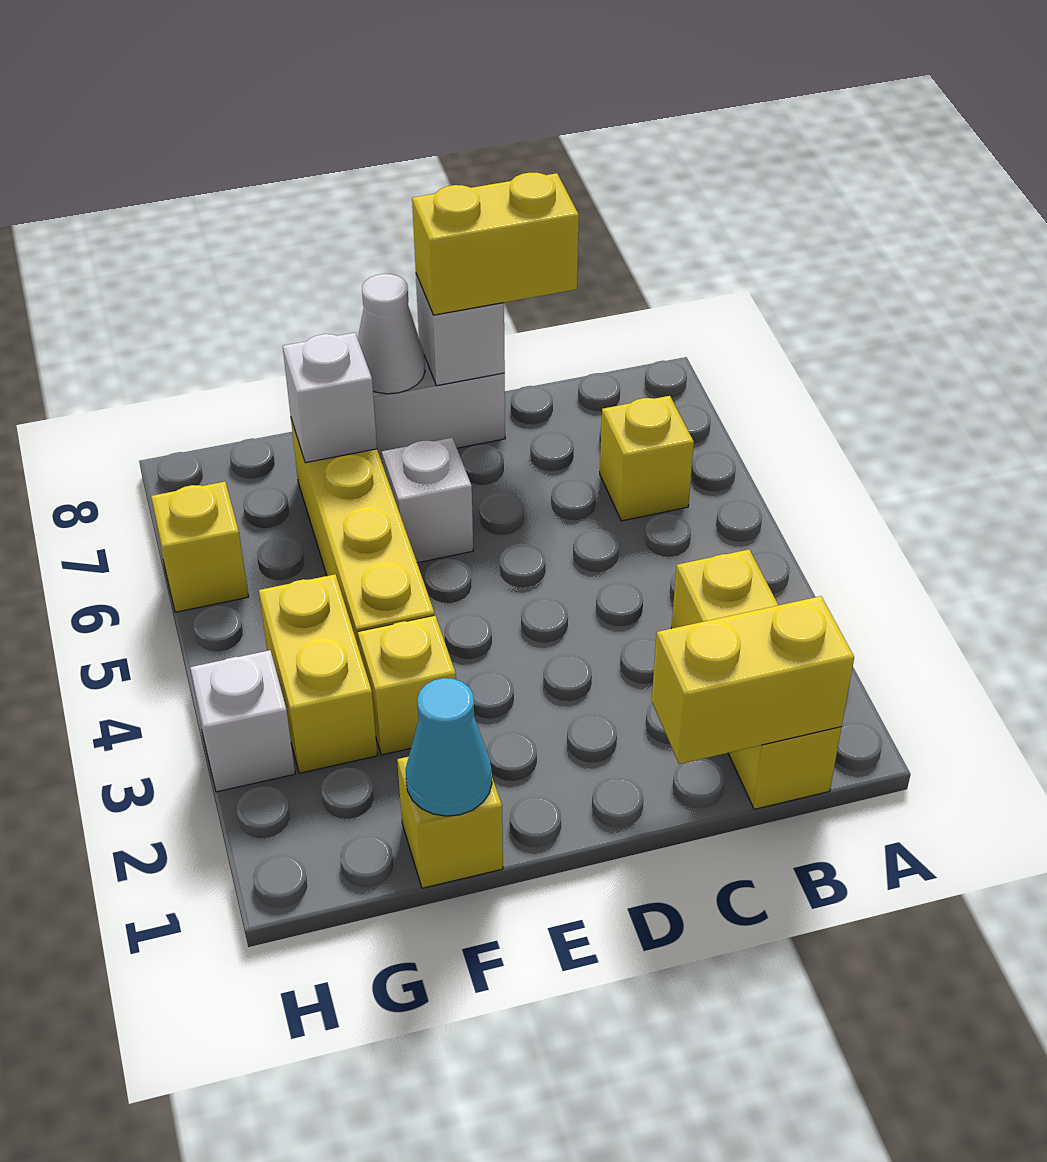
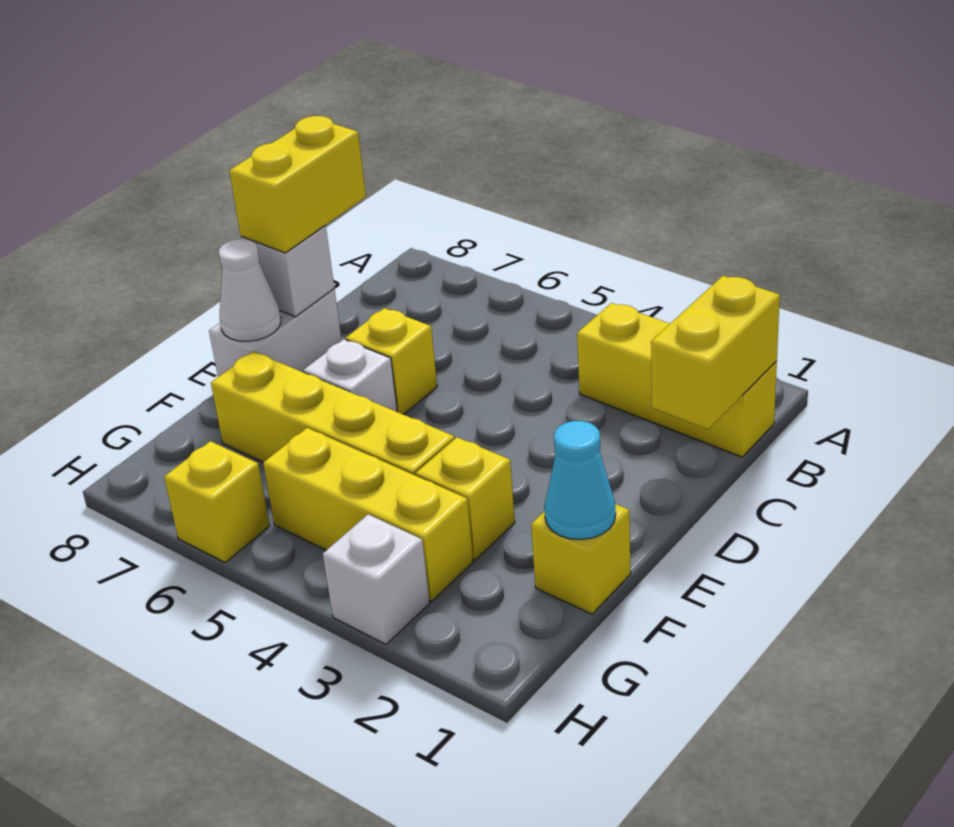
yellow 1x1 brick [600,396,694,521] -> yellow 1x1 brick moved to [346,308,437,415]
white 1x1 brick [283,333,377,463] -> none
yellow 1x2 brick [259,574,377,773] -> yellow 1x3 brick [263,428,473,601]

